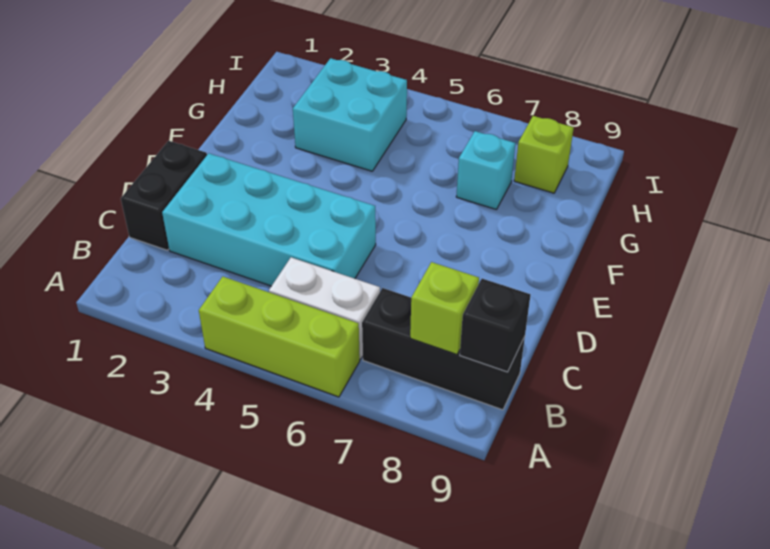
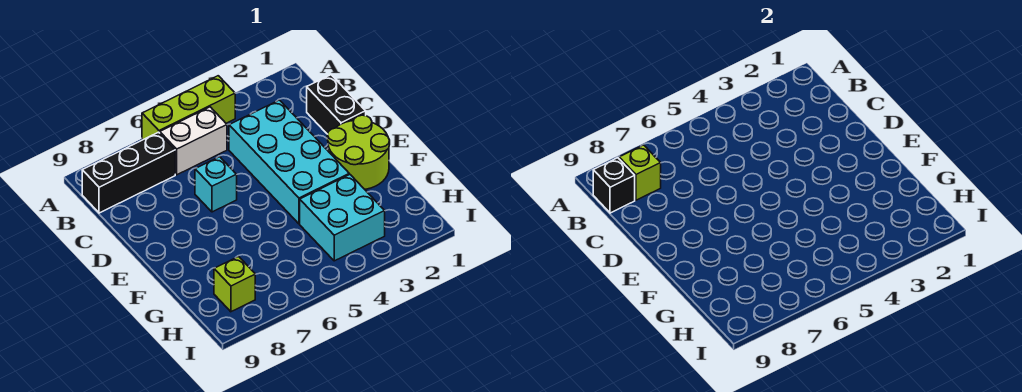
cyan 2x4 brick [162,153,376,286] -> cyan 2x4 brick turned to [229,100,349,224]
none -> lime 2x2 round brick [327,115,390,189]
cyan 1x1 brick [456,131,516,210] -> cyan 1x1 brick moved to [195,157,237,212]

